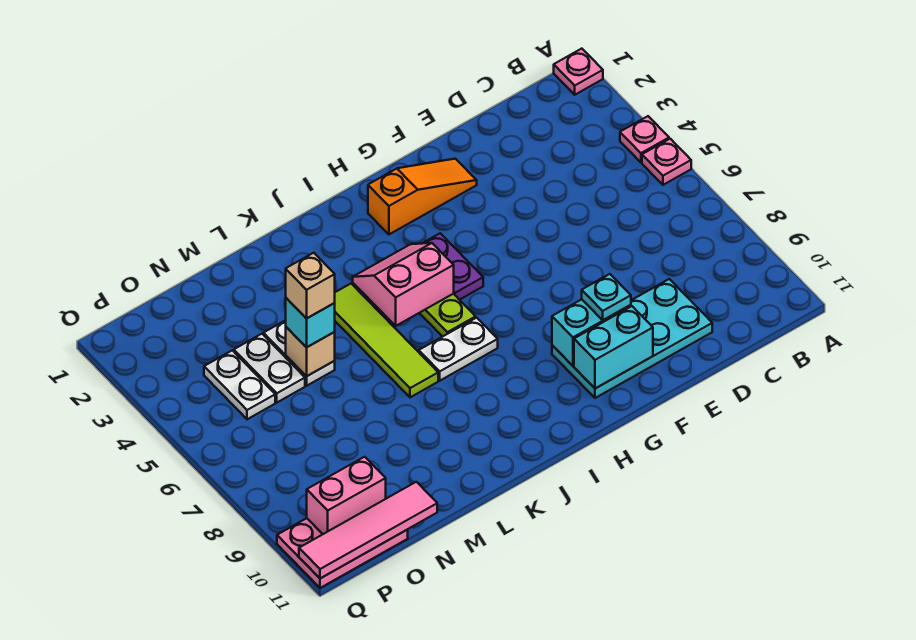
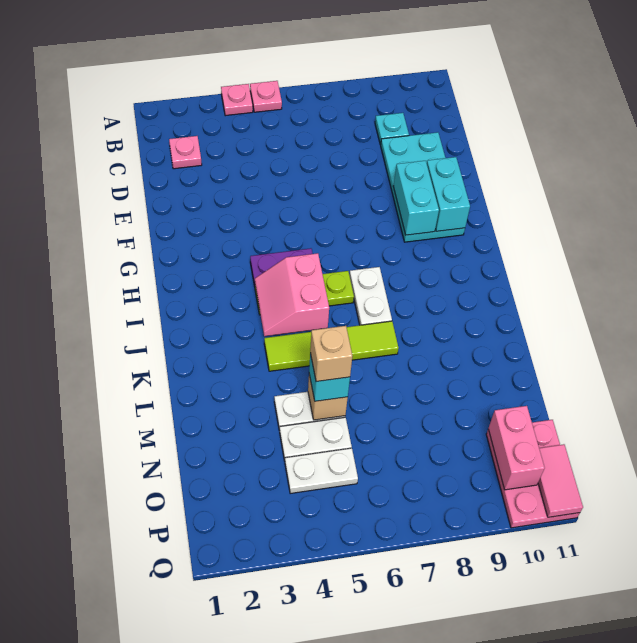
pink 1x1 plate [554,49,603,95] -> pink 1x1 plate moved to [169,136,202,169]
orange 1x3 slope [368,159,477,234] -> none
cyan 1x1 plate [582,274,631,320] -> cyan 1x1 plate moved to [375,113,409,145]
pink 1x4 tile [299,482,437,578] -> pink 1x2 tile [538,444,583,517]

